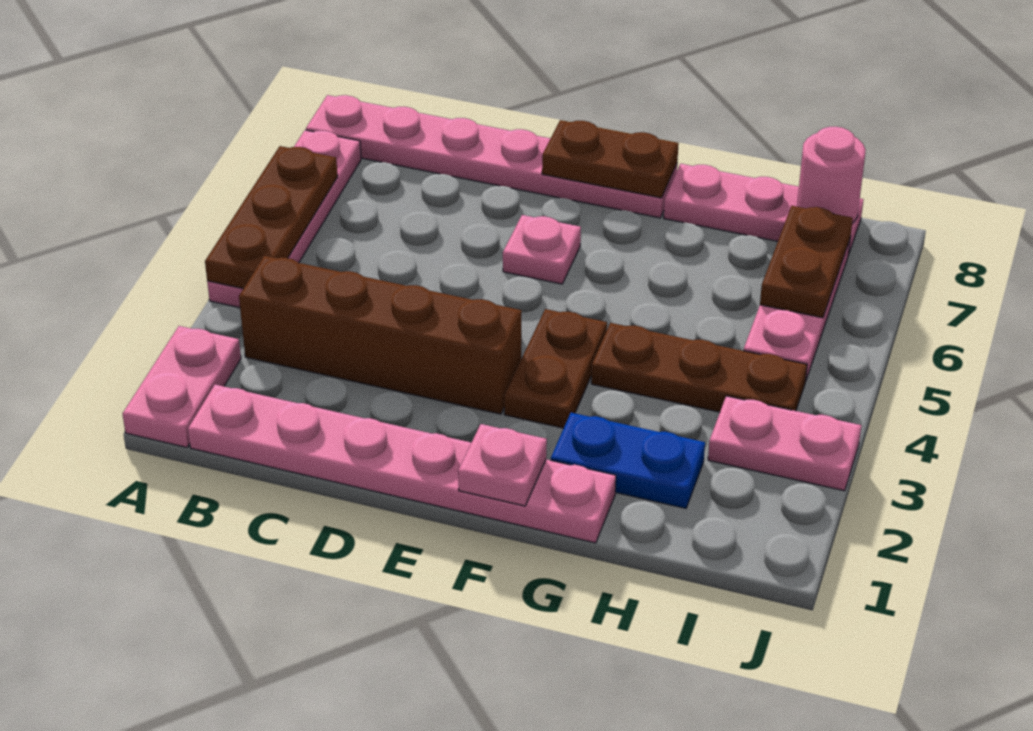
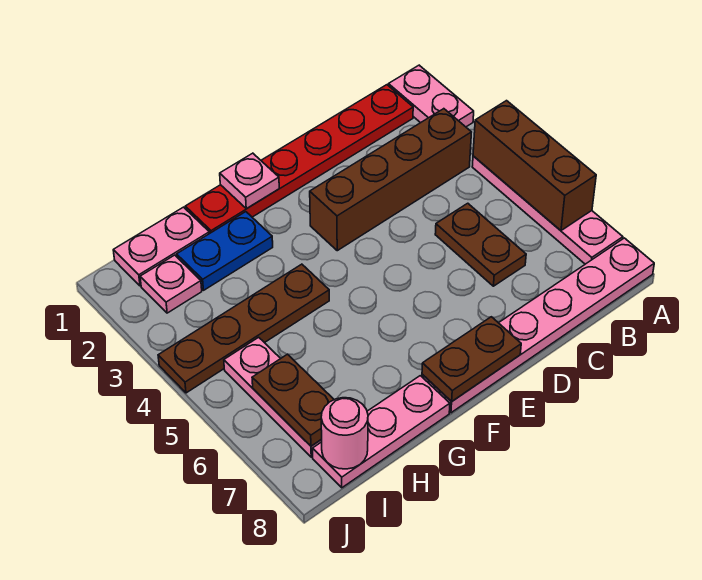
brown 1x3 plate [205,146,338,289] -> brown 1x3 brick [473,101,596,230]
pink 1x6 plate [188,385,616,543] -> red 1x6 plate [185,85,413,234]
pink 1x1 plate [503,215,581,284] -> pink 1x1 plate moved to [140,255,202,313]
brown 1x2 plate [504,309,607,428] -> brown 1x2 plate moved to [435,203,526,286]
brown 1x3 plate [591,323,807,412] -> brown 1x4 plate [158,264,329,393]
pink 1x2 plate [708,396,861,491] -> pink 1x2 plate moved to [113,207,209,286]

